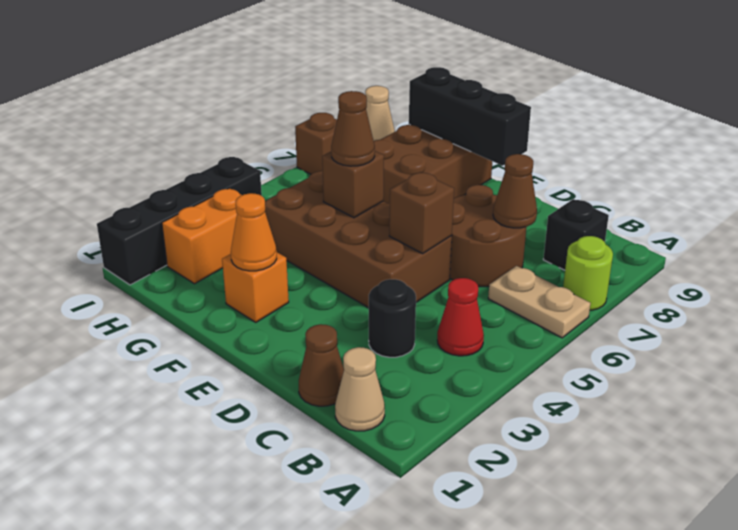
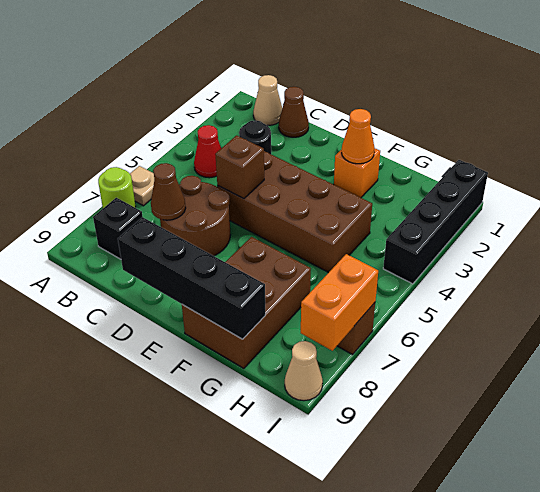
tan 1x2 plate [488,266,591,338] -> tan 1x1 plate [130,166,154,206]
black 1x3 brick [409,67,531,166] -> black 1x4 brick [118,217,265,339]
brown 1x1 brick [322,151,384,218] -> none
brown 1x1 cone [331,91,375,166] -> none
orange 1x2 brick [162,188,241,284] -> orange 1x2 brick moved to [301,254,378,351]

